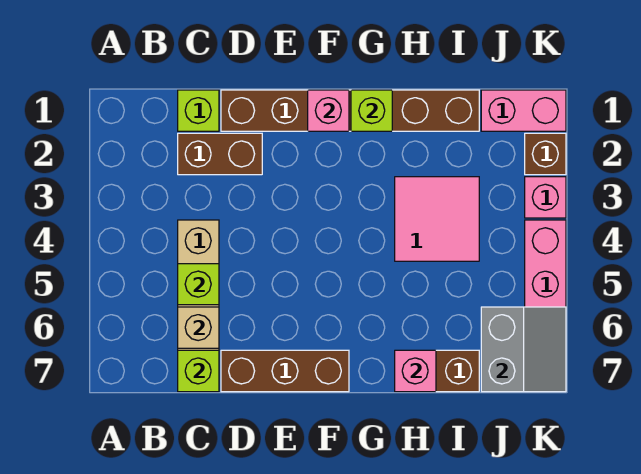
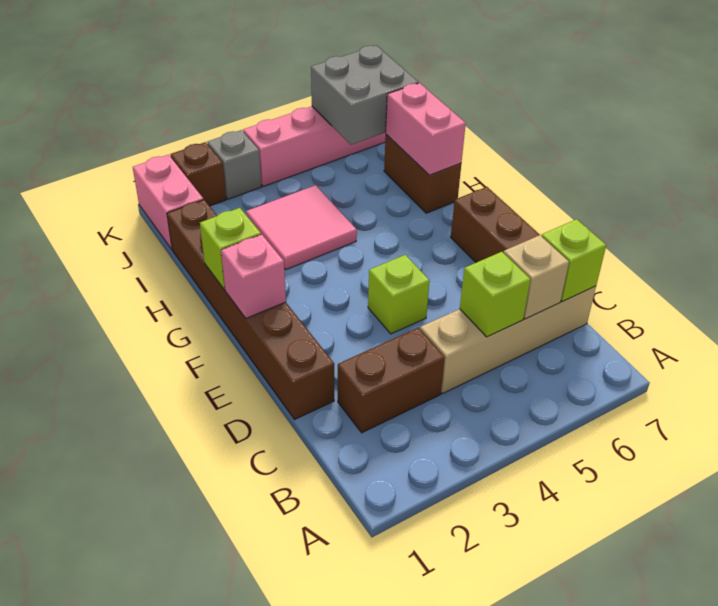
lime 1x1 brick [178,90,219,131] -> lime 1x1 brick moved to [368,255,430,334]
brown 1x2 brick [178,133,262,175] -> brown 1x2 brick turned to [338,328,445,433]
pink 1x1 brick [395,350,436,392] -> pink 1x2 brick [386,83,466,175]
grey 2x2 slope [481,307,566,392] -> grey 2x2 brick [311,45,418,145]
pink 1x1 brick [525,177,566,218] -> grey 1x1 brick [207,130,261,199]

